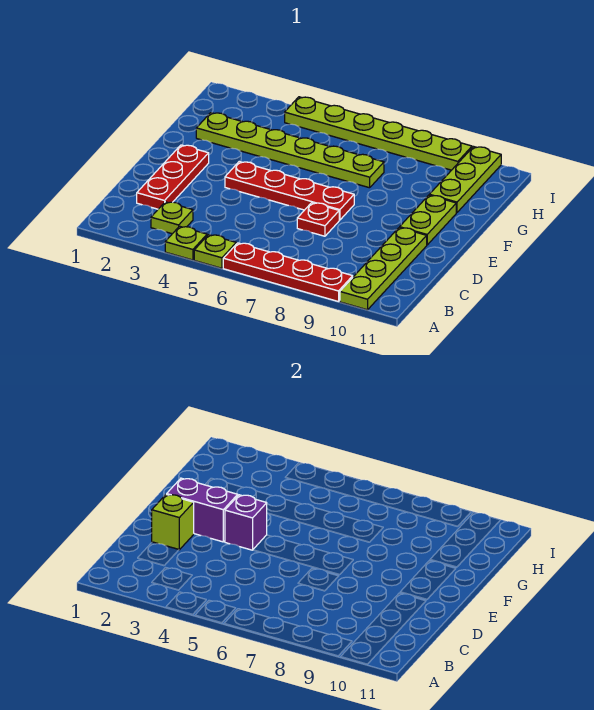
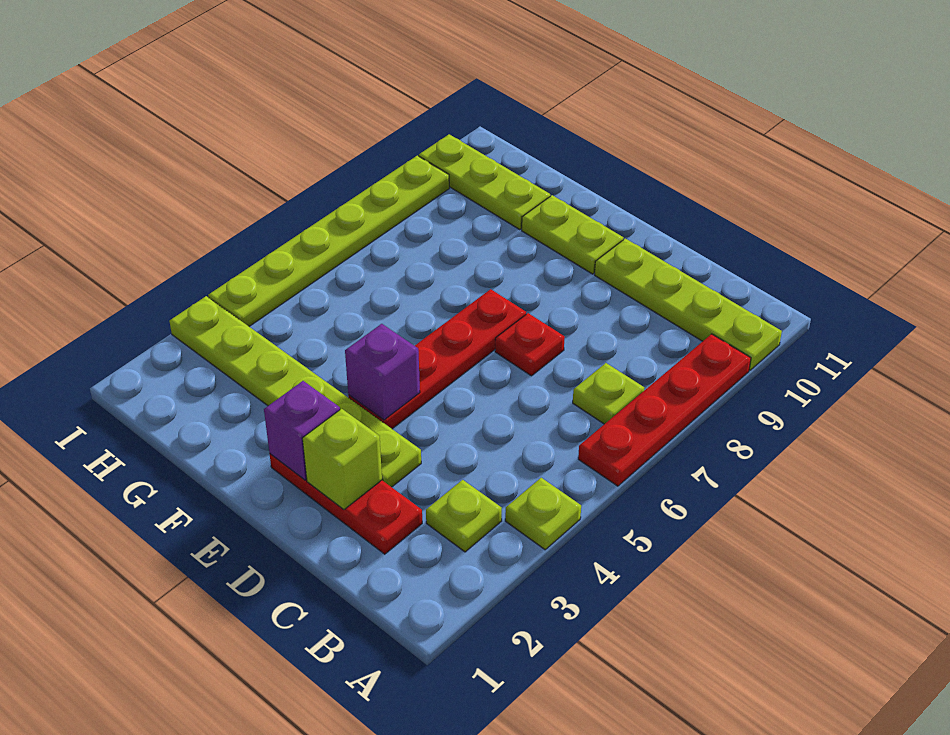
lime 1x1 plate [194,235,236,268] -> lime 1x1 plate moved to [573,363,644,424]
purple 1x2 brick [167,478,238,542] -> purple 1x1 brick [264,381,340,480]
lime 1x6 plate [196,113,384,188] -> lime 1x6 plate turned to [169,296,421,487]

